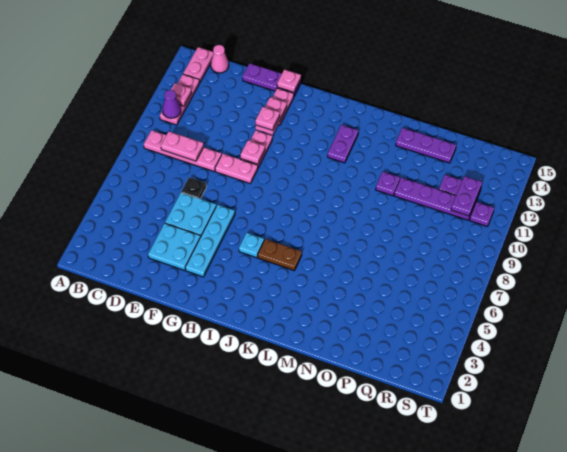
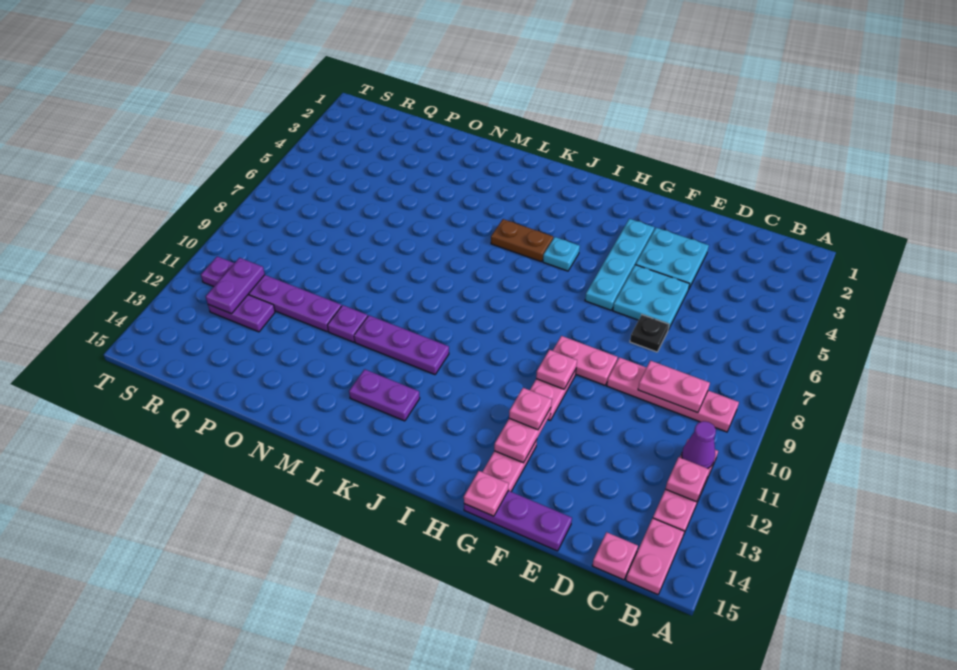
pink 1x1 cone [211,45,229,73] -> pink 1x1 plate [592,532,638,580]
purple 1x2 plate [328,125,358,163] -> purple 1x2 plate turned to [349,369,420,421]
purple 1x3 plate [396,128,456,163] -> purple 1x3 plate moved to [354,315,449,375]

